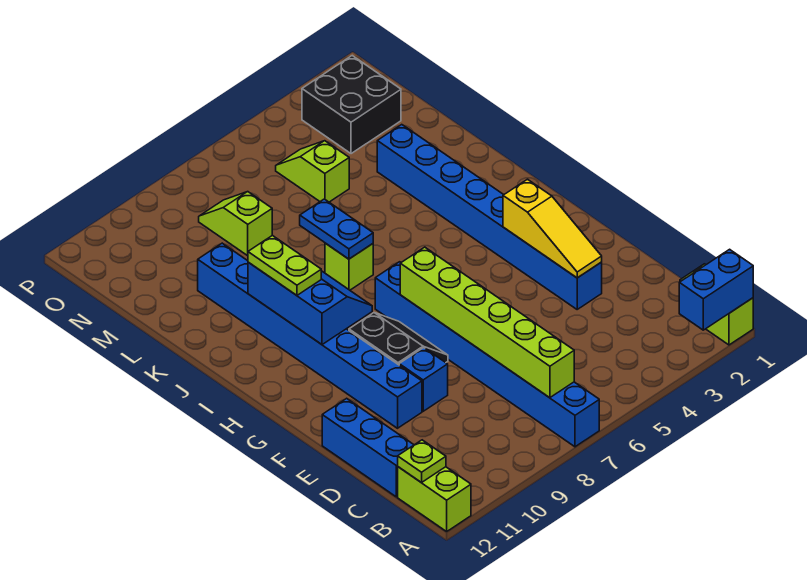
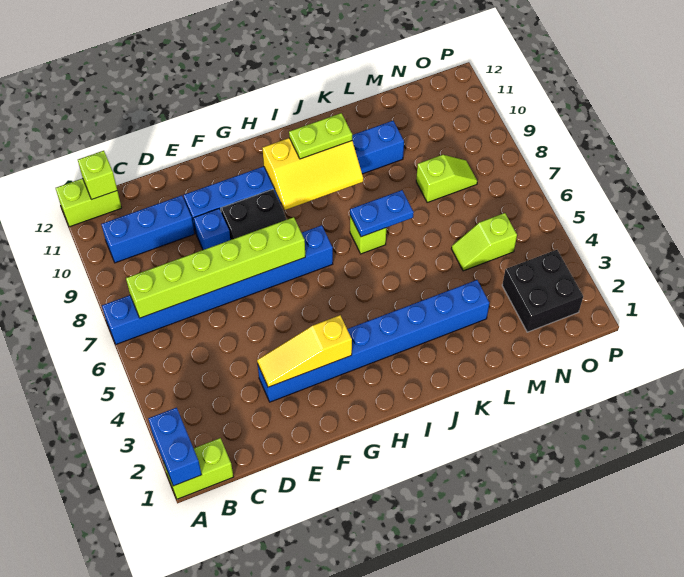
lime 1x1 plate [398,440,446,482] -> lime 1x1 brick [78,151,117,199]
blue 1x3 brick [322,398,414,497] -> blue 1x3 brick moved to [101,195,194,263]
blue 2x3 slope [248,262,372,345] -> yellow 2x3 slope [262,138,363,210]
lime 1x2 slope [276,141,349,202] -> lime 1x2 slope turned to [452,213,517,271]

